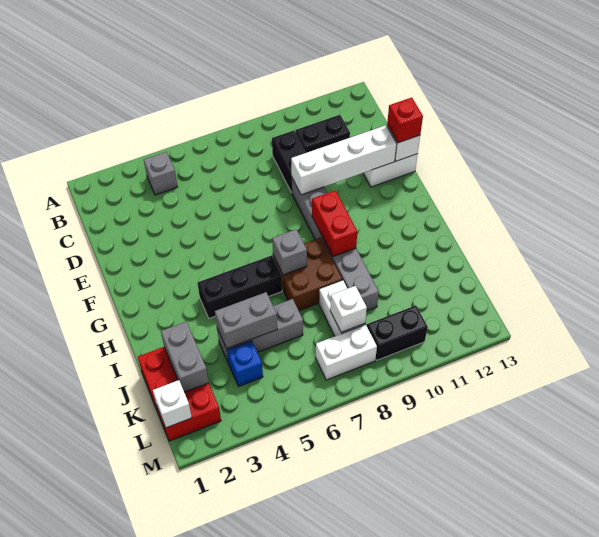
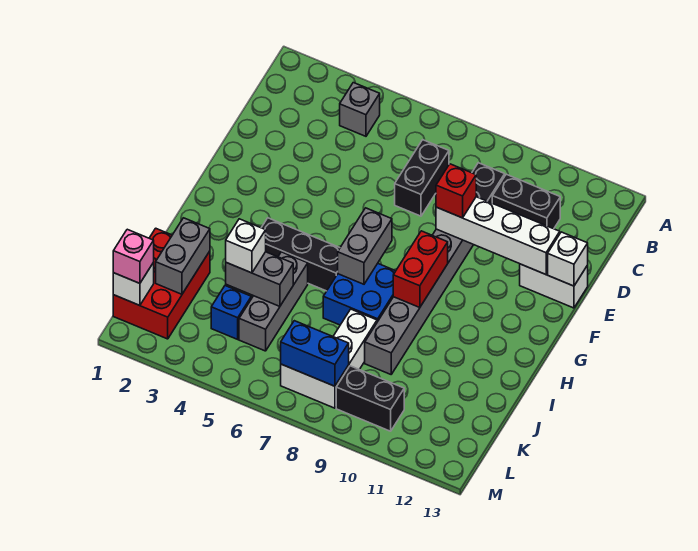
none -> black 1x2 brick [395,140,449,216]
red 1x1 brick [387,98,423,143] -> red 1x1 brick moved to [436,164,476,218]
brown 2x2 brick [273,238,343,310] -> blue 2x2 brick [323,263,395,325]
grey 1x1 brick [272,229,307,275] -> grey 1x2 brick [338,208,392,284]
grey 1x3 brick [217,299,303,363] -> grey 1x3 brick turned to [239,252,308,351]
white 1x1 brick [330,286,367,332] -> white 1x1 brick moved to [226,219,266,273]
none -> pink 1x1 brick [113,229,154,283]
none -> blue 1x2 brick [281,321,349,386]

